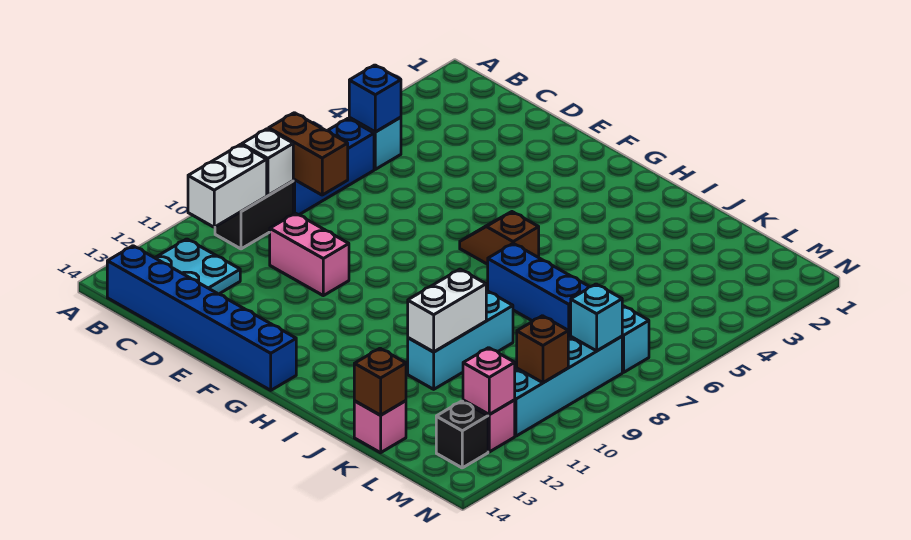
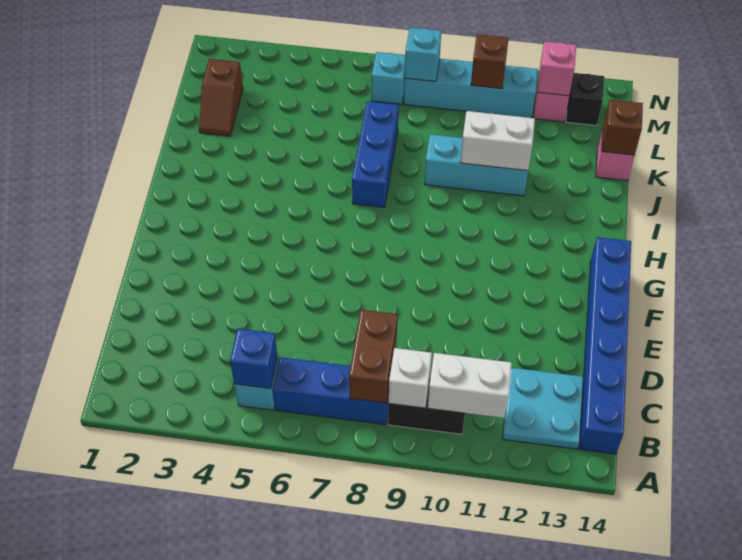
pink 1x2 brick [270,213,349,296] -> none
brown 1x2 slope [460,212,539,264] -> brown 1x2 slope moved to [199,59,243,136]

